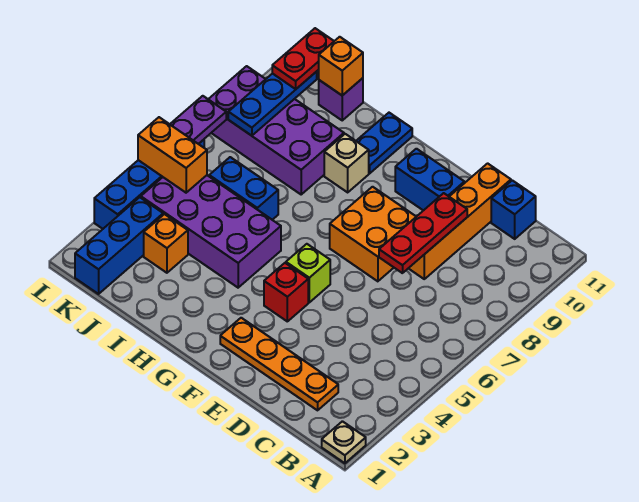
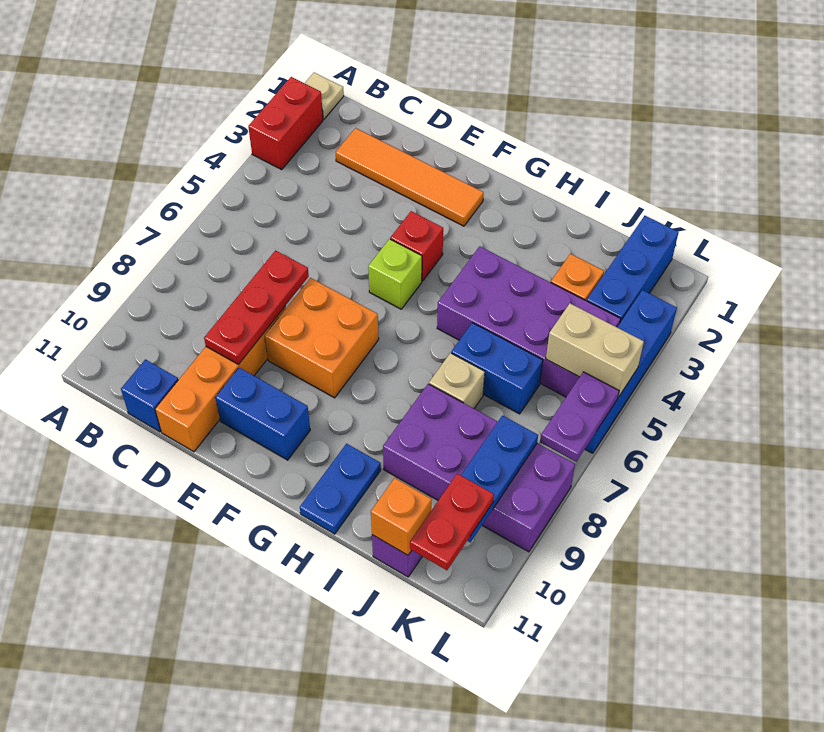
none -> red 1x2 brick [248,77,323,170]
orange 1x4 plate [220,318,338,410] -> orange 1x4 tile [335,128,484,226]
tan 1x1 brick [324,134,369,192] -> tan 1x1 brick moved to [429,353,485,408]
orange 1x2 brick [138,117,207,193] -> tan 1x2 brick [546,303,644,397]

